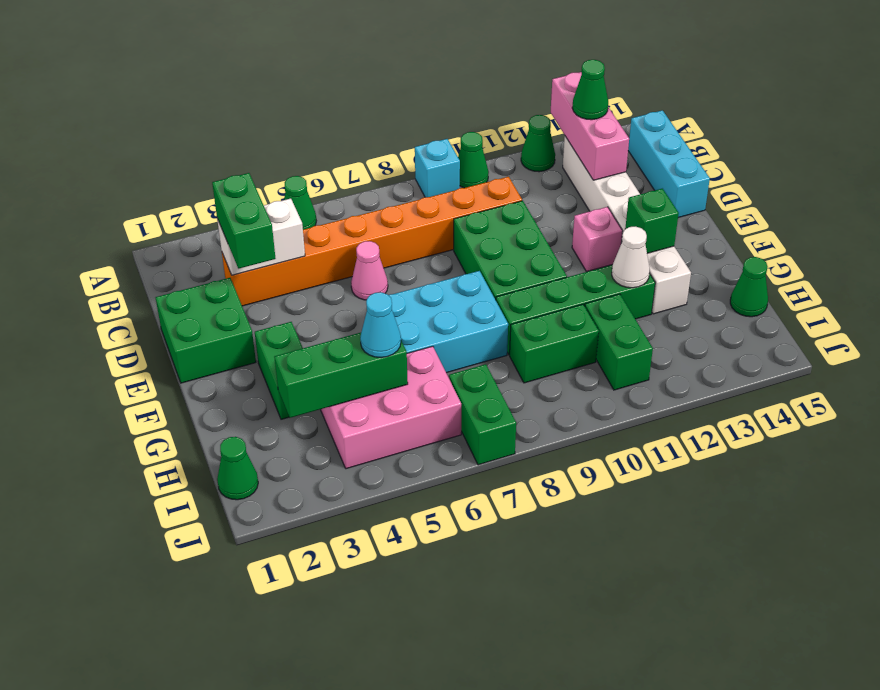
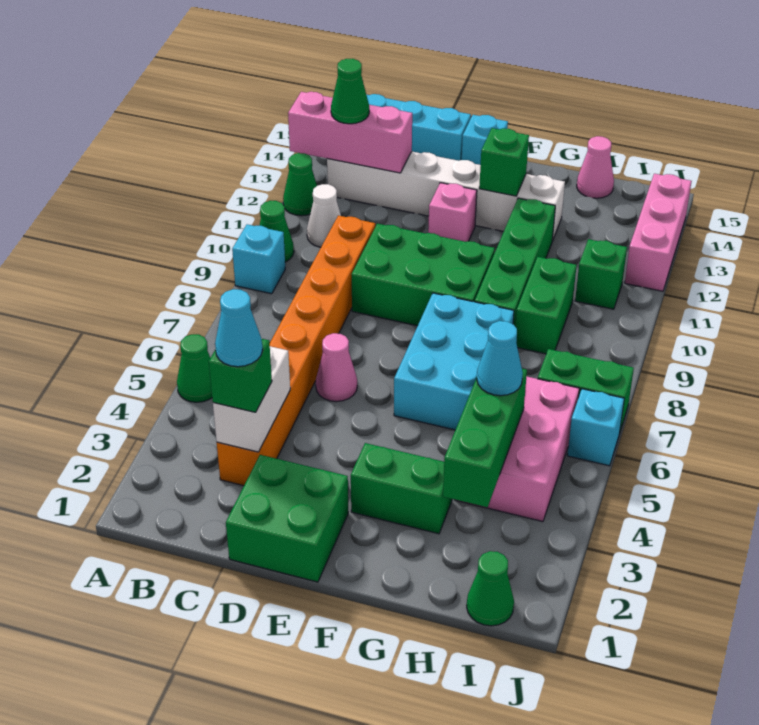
green 1x2 brick [212,173,276,269] -> green 1x1 brick [209,339,272,412]
none -> cyan 1x1 cone [215,289,263,367]
none -> cyan 1x1 brick [462,115,508,165]
white 1x1 cone [612,226,650,288] -> white 1x1 cone moved to [307,184,341,247]
green 1x2 brick [585,294,653,390] -> green 1x1 brick [575,239,627,309]
green 1x1 cone [730,257,768,317] -> pink 1x1 cone [577,136,614,198]
none -> cyan 1x1 brick [567,389,624,466]
none -> pink 1x3 brick [625,174,692,291]

